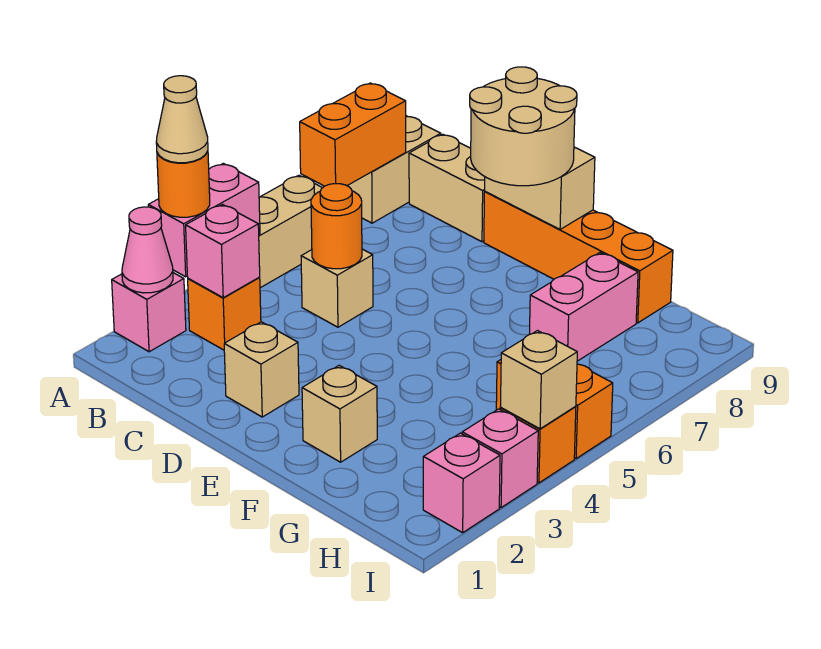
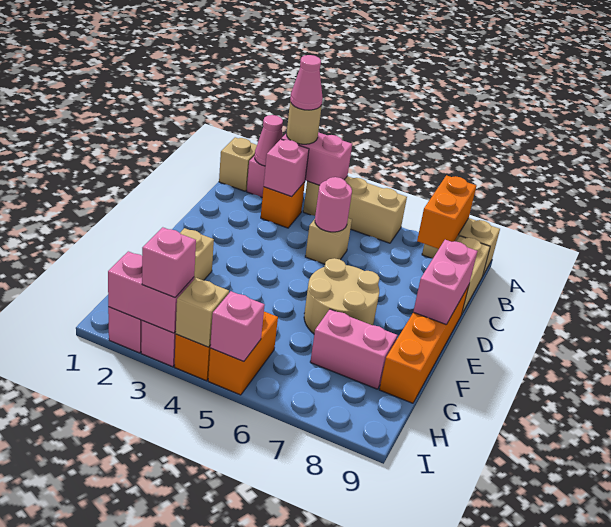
orange 1x1 round brick [157,151,210,217] -> tan 1x1 round brick [287,102,322,144]
tan 1x1 cone [156,76,208,163] -> pink 1x1 cone [290,55,323,110]
orange 1x2 brick [300,83,406,186] -> orange 1x2 brick turned to [417,175,476,249]
orange 1x1 round brick [311,184,362,269] -> pink 1x1 round brick [315,177,352,232]
tan 1x1 brick [224,322,299,417] -> tan 1x1 brick moved to [219,137,257,191]
tan 2x2 round brick [470,67,577,186] -> tan 2x2 round brick moved to [304,258,379,334]
tan 1x2 brick [484,147,595,229] -> pink 1x2 brick [413,240,477,325]
none -> pink 1x2 brick [108,251,194,333]
none -> pink 1x1 brick [142,227,196,298]
none -> pink 1x1 brick [210,291,265,362]

